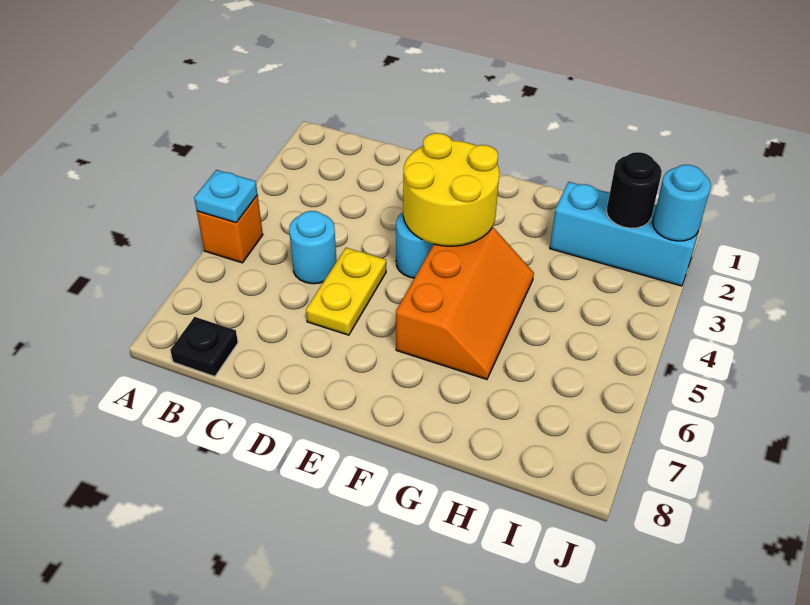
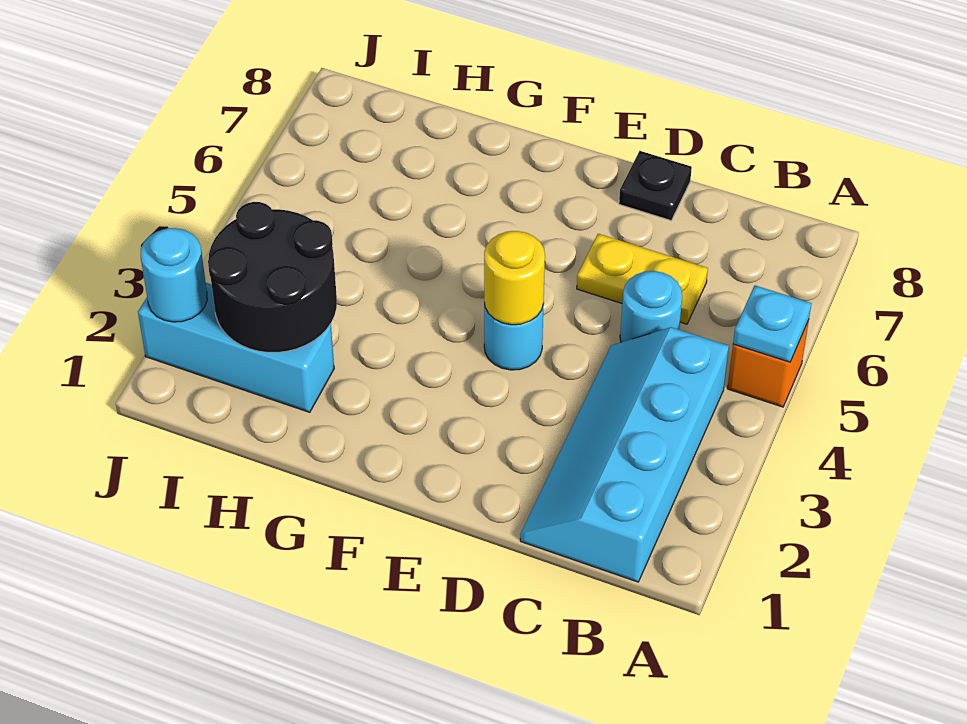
none -> cyan 2x4 slope [520,327,729,582]
black 1x1 plate [170,317,238,376] -> black 1x1 plate moved to [619,151,692,220]
yellow 1x2 plate [306,248,386,335] -> yellow 1x2 plate turned to [577,234,708,324]
yellow 2x2 round brick [403,133,499,246] -> yellow 1x1 round brick [484,231,545,325]
orange 2x3 slope [396,227,534,379] -> none
black 1x1 round brick [606,152,662,228] -> black 2x2 round brick [208,202,337,352]

